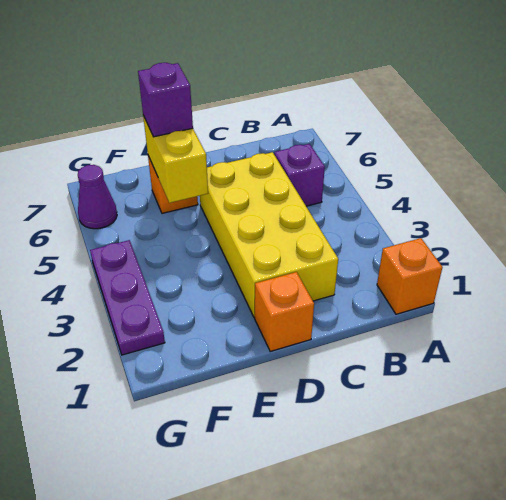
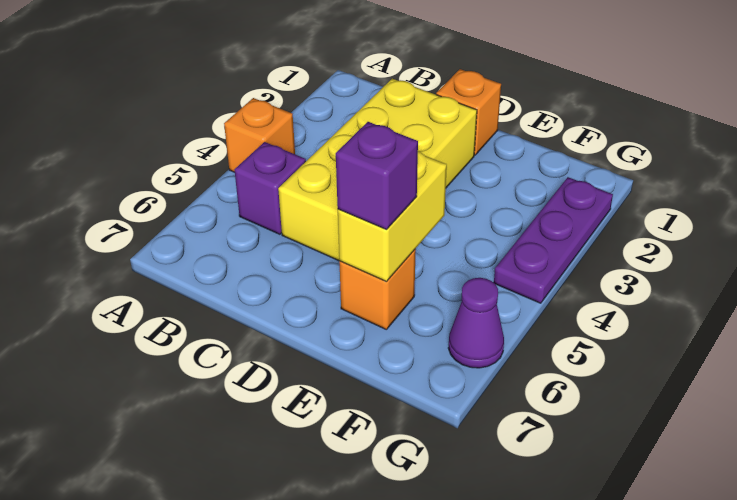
orange 1x1 brick [377,238,443,314] -> orange 1x1 brick moved to [224,98,295,172]

